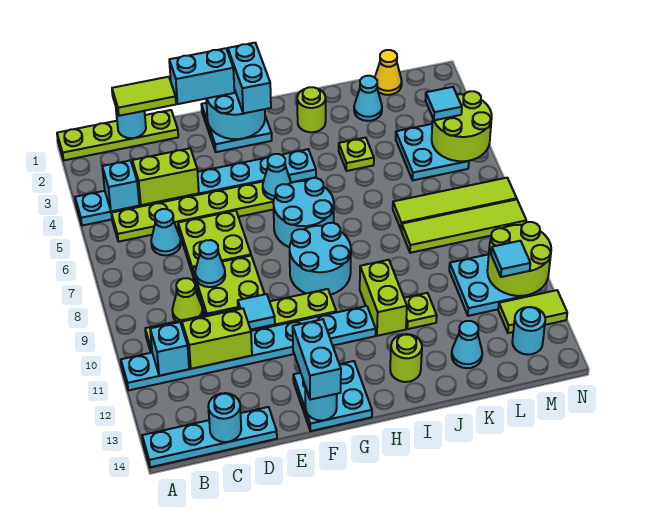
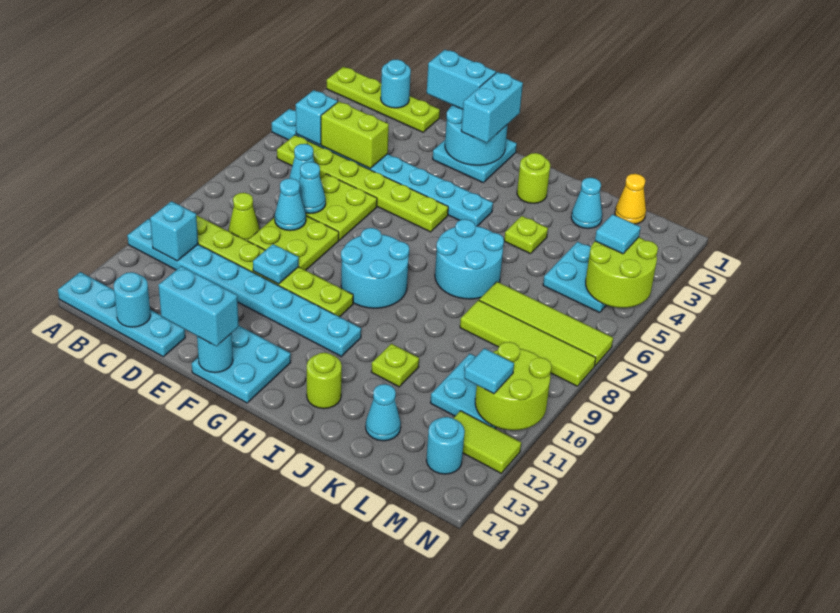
lime 1x2 tile [112,77,176,116] -> none
lime 1x2 brick [182,309,252,369] -> none
cyan 1x1 tile [238,294,275,330] -> cyan 1x1 plate [253,244,299,284]
cyan 1x2 brick [293,319,341,400] -> cyan 1x2 brick turned to [158,266,239,346]
cyan 1x1 cone [263,154,291,200] -> cyan 1x1 cone moved to [299,162,326,213]
cyan 2x2 round brick [273,178,334,247] -> cyan 2x2 round brick moved to [435,219,504,299]
lime 1x2 brick [360,260,407,336] -> none

